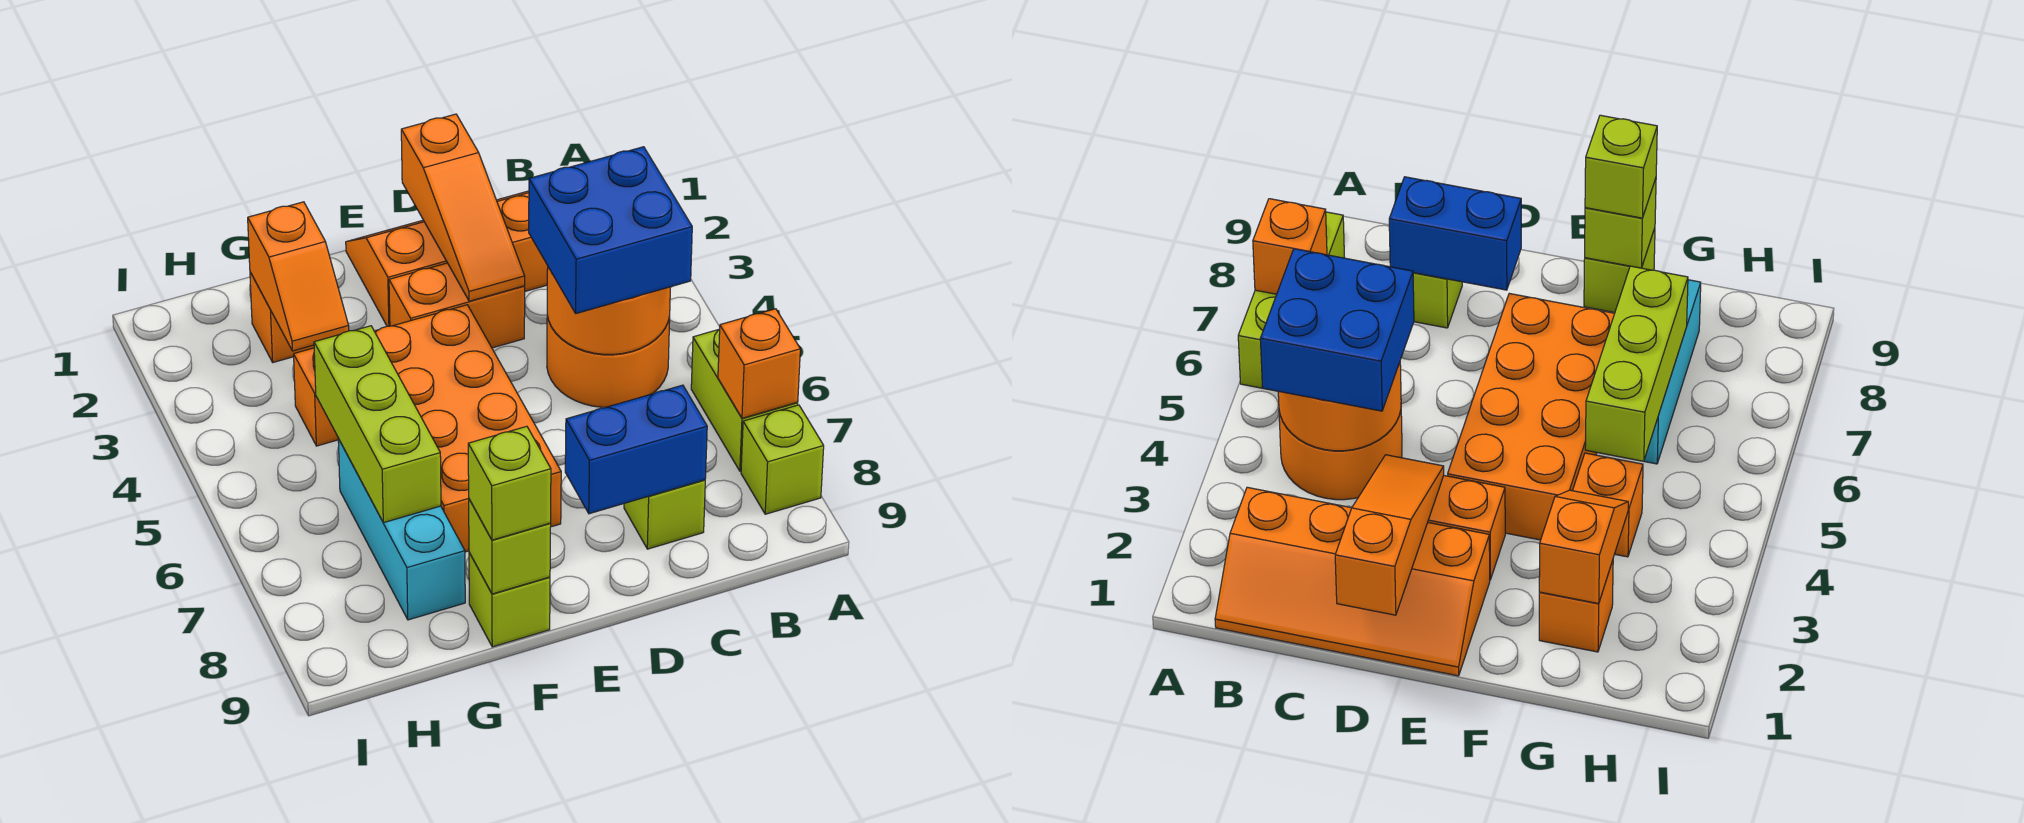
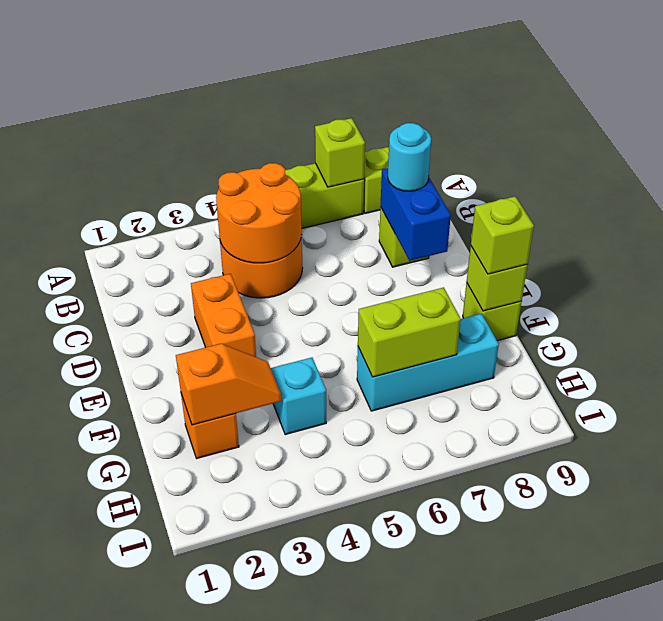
orange 1x1 brick [718,309,800,418] -> lime 1x1 brick [315,118,365,187]
orange 2x4 slope [346,191,548,326] -> none
blue 2x2 brick [529,147,692,313] -> none
none -> cyan 1x1 round brick [388,123,431,191]
orange 1x3 slope [401,114,525,301] -> none
orange 2x4 brick [374,305,561,552] -> none
orange 1x1 brick [294,348,339,446] -> cyan 1x1 brick [271,358,326,435]
lime 1x3 brick [314,326,441,523] -> lime 1x2 brick [358,287,461,377]

